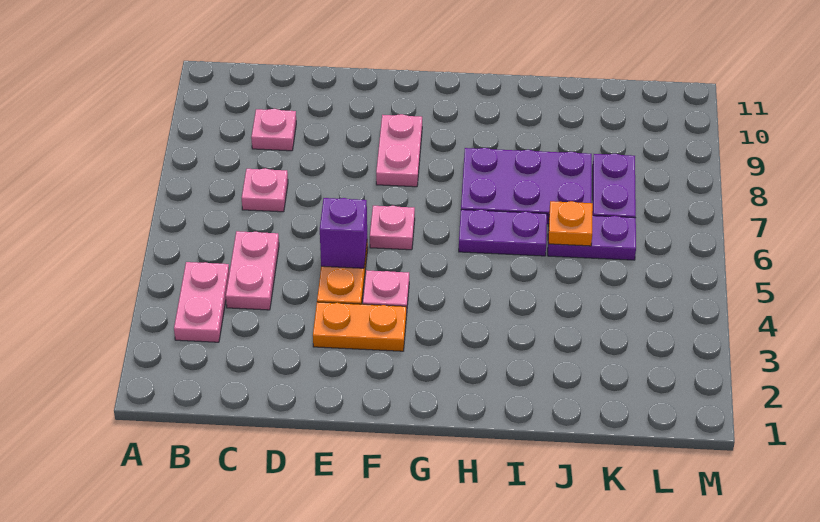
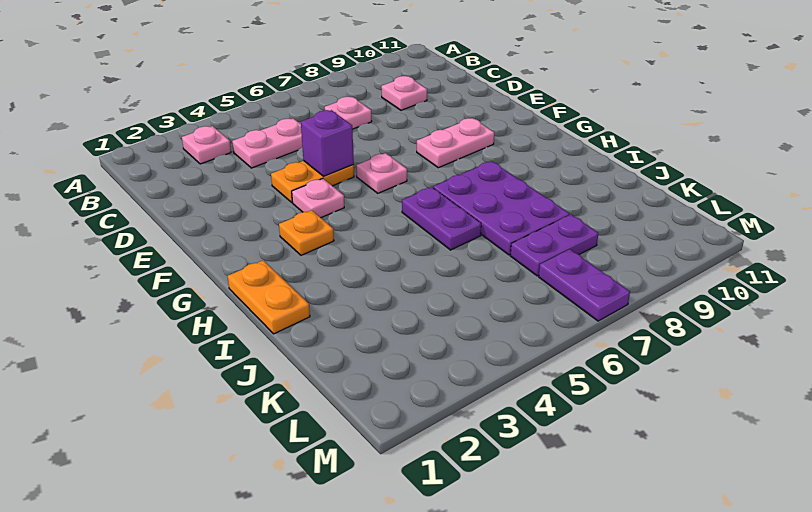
pink 1x2 plate [174,262,229,342] -> pink 1x1 plate [182,126,231,164]
orange 1x2 plate [313,302,406,351] -> orange 1x2 plate moved to [228,260,310,334]
purple 1x2 plate [548,216,636,260] -> purple 1x2 plate moved to [539,249,630,321]
orange 1x1 plate [549,201,593,246] -> orange 1x1 plate moved to [279,210,334,255]

